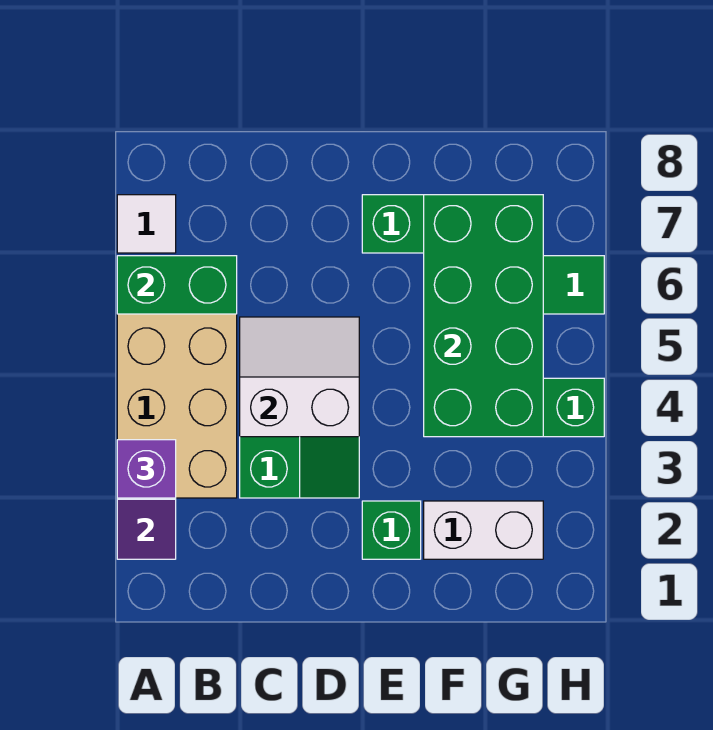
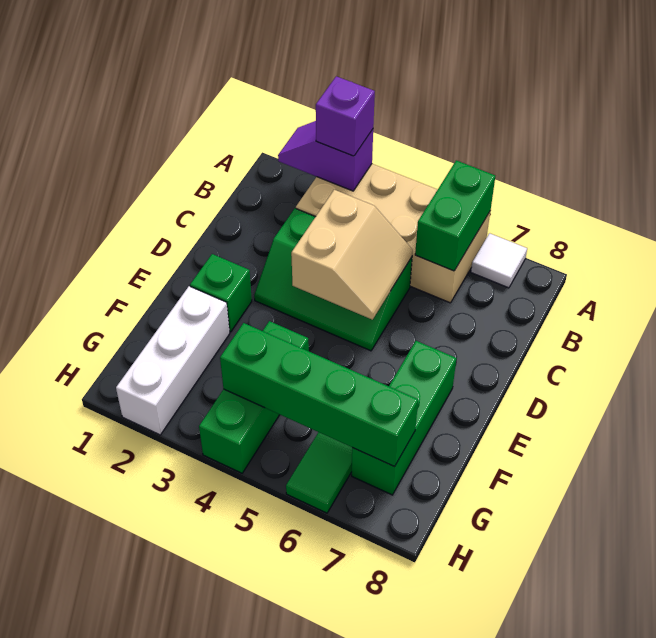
white 2x2 slope [240,317,359,437] -> tan 2x2 slope [291,190,413,320]
white 1x2 brick [424,501,543,559] -> white 1x3 brick [116,286,230,435]
green 2x4 brick [424,195,543,437] -> green 1x4 brick [220,323,418,467]

